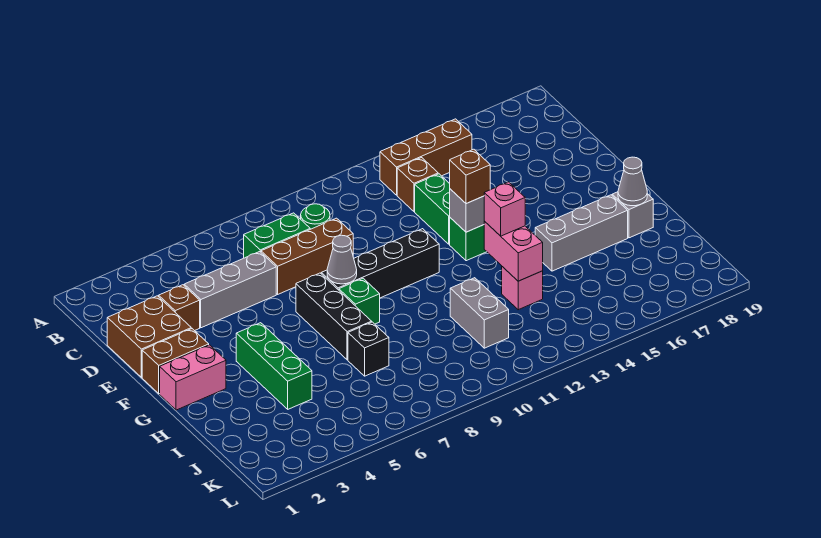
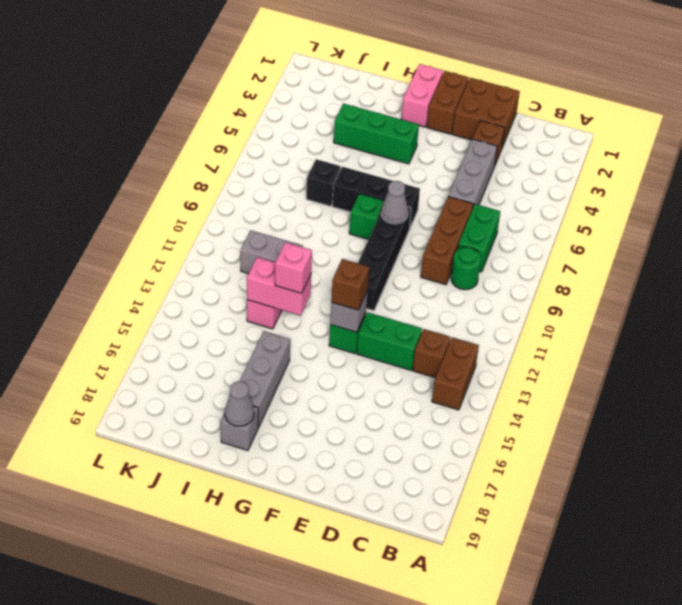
brown 1x3 brick [380,119,472,195] -> brown 1x2 brick [432,337,479,410]

